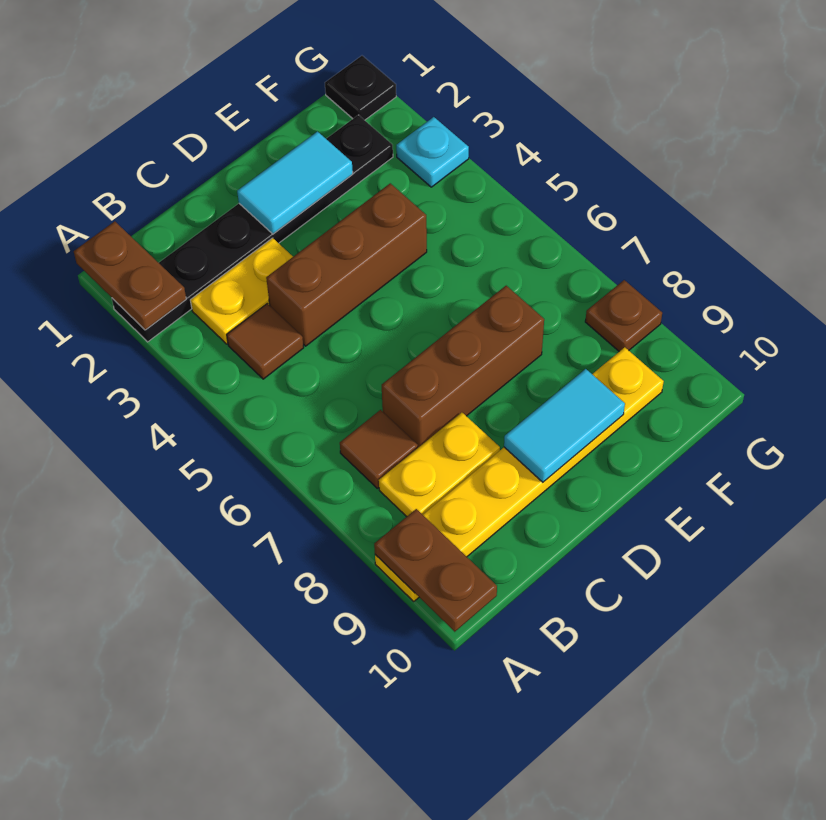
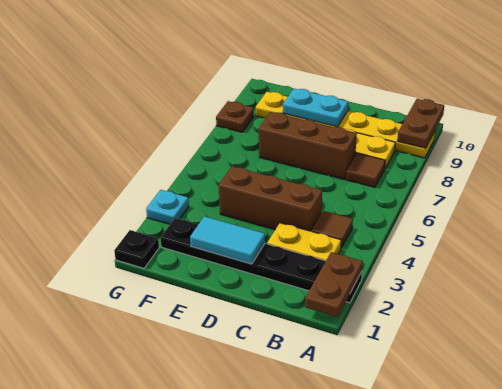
cyan 1x2 tile [504,369,625,482] -> cyan 1x2 plate [283,89,348,127]

